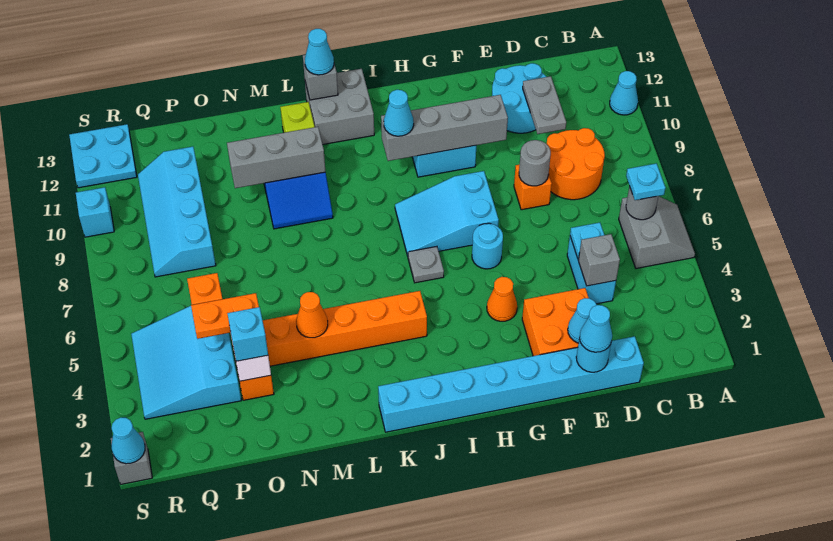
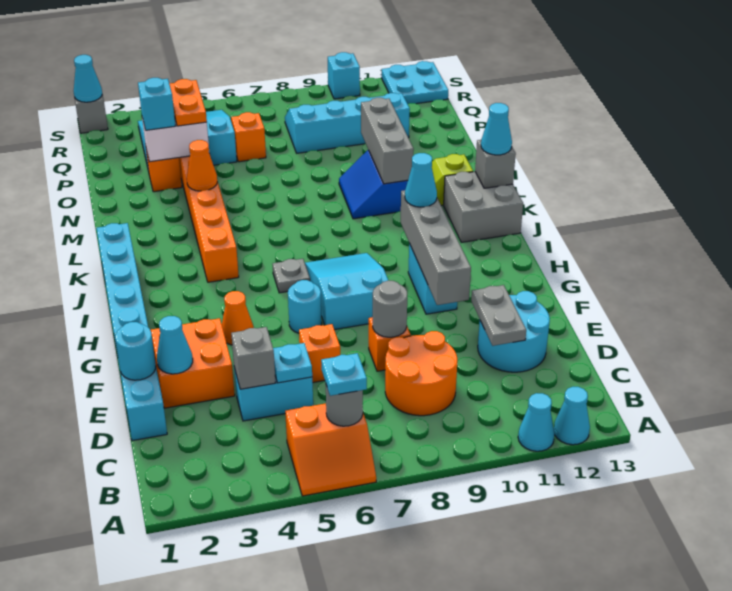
grey 2x2 slope [619,196,695,268] -> orange 2x2 slope [285,403,376,496]
grey 1x2 plate [523,76,566,134] -> grey 1x2 plate turned to [471,285,526,346]
cyan 1x1 cone [579,305,612,352] -> cyan 1x1 cone moved to [554,387,590,445]
none -> orange 1x1 brick [299,324,340,382]

